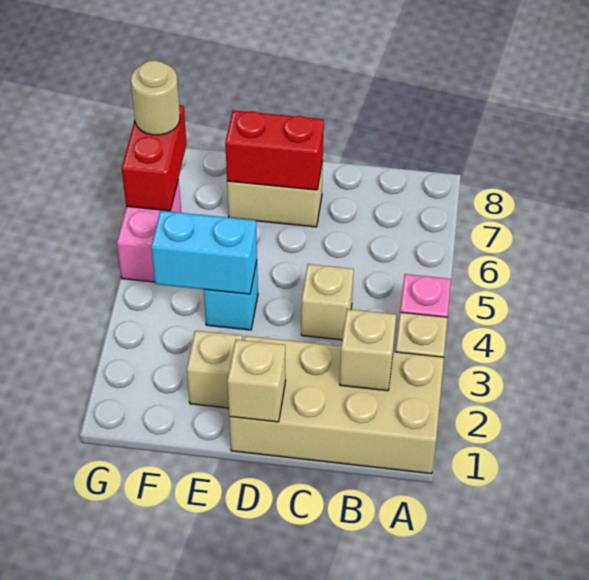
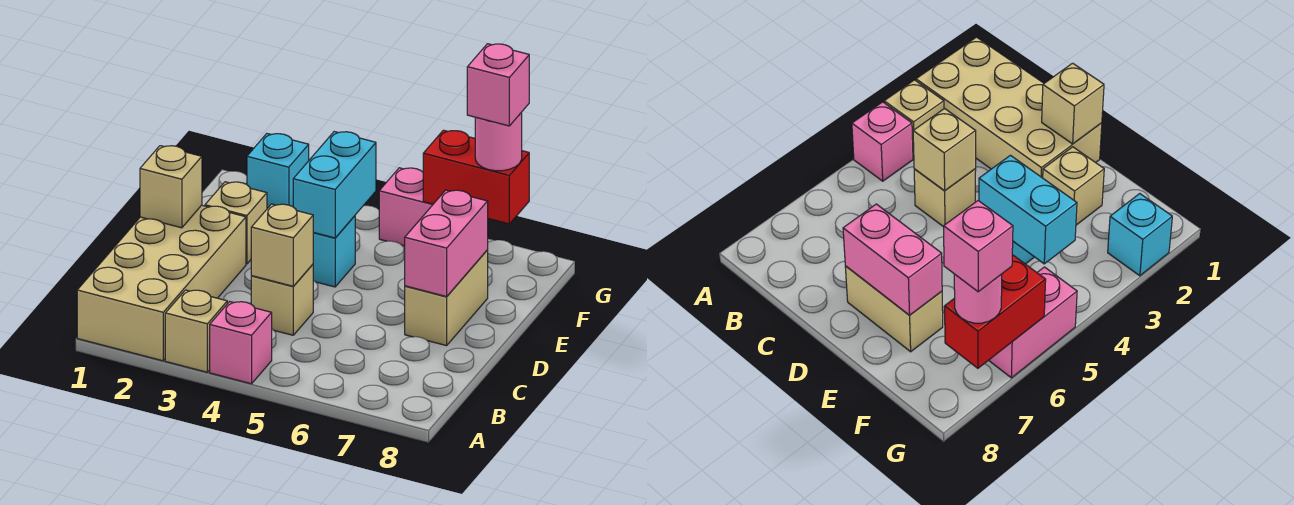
tan 1x1 brick [340,309,396,391] -> tan 1x1 brick moved to [251,204,313,286]
red 1x2 brick [225,110,324,190] -> pink 1x2 brick [405,190,488,297]
none -> cyan 1x1 brick [247,134,309,208]
tan 1x1 round brick [131,60,180,135] -> pink 1x1 round brick [475,112,522,171]
none -> pink 1x1 brick [467,44,529,126]

